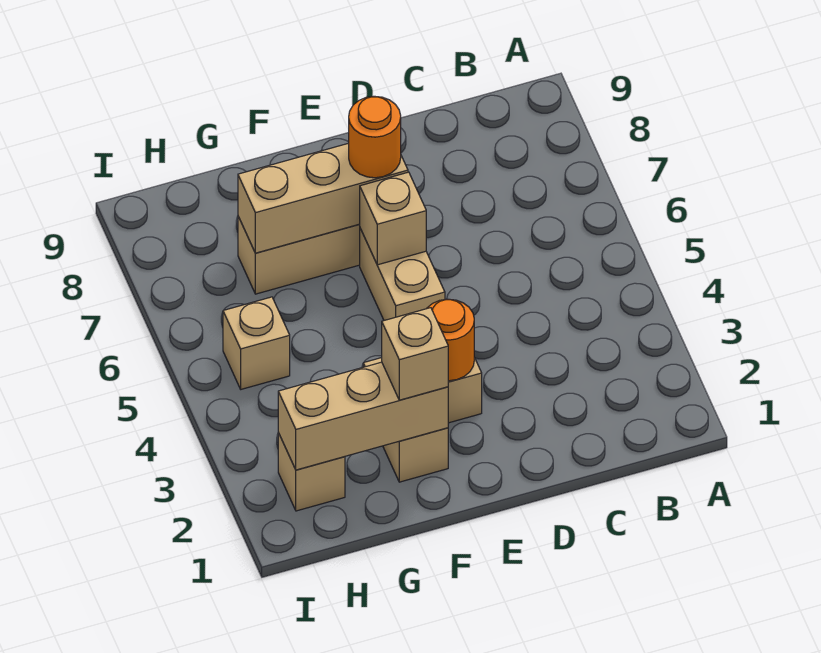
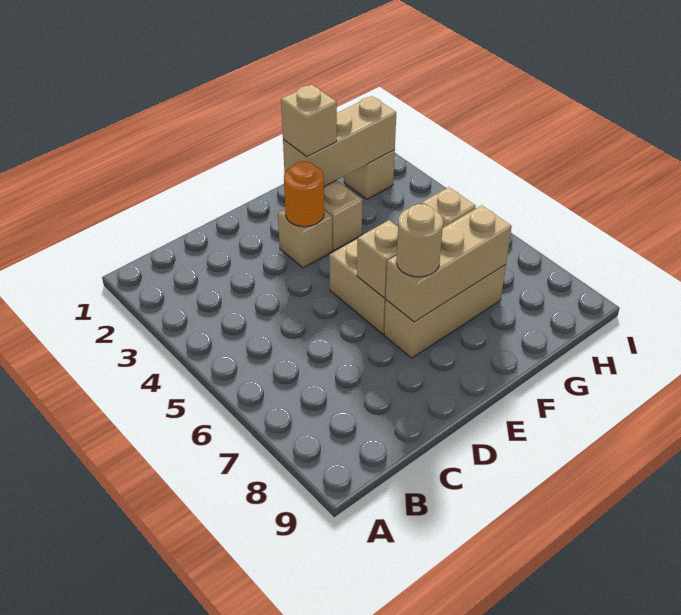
orange 1x1 round brick [349,96,401,178] -> tan 1x1 round brick [396,204,443,277]

